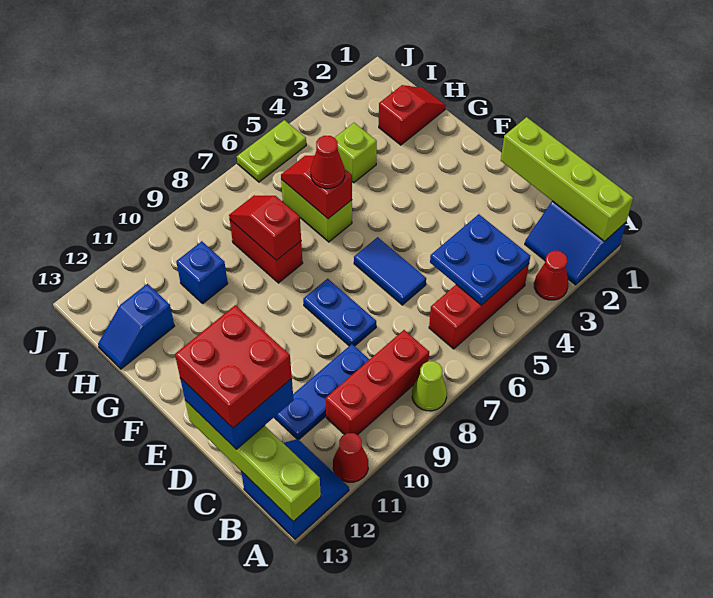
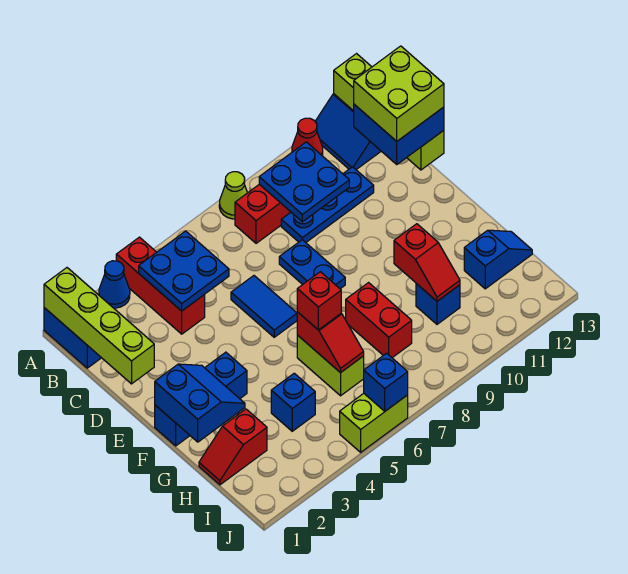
red 1x1 cone [534,251,568,300] -> blue 1x1 cone [99,261,130,308]
red 1x3 brick [429,264,529,349] -> red 1x3 brick turned to [116,237,205,334]
none -> blue 2x2 plate [259,142,349,222]
red 2x2 brick [175,305,292,428] -> lime 2x2 brick [354,46,444,141]
none -> blue 1x3 brick [155,352,247,446]
none -> blue 2x2 slope [155,364,245,442]
red 1x1 cone [311,136,345,188] -> red 1x1 brick [297,272,341,330]
red 1x2 slope [229,195,301,260] -> red 1x2 slope moved to [394,224,460,301]
lime 1x1 brick [335,123,377,183] -> blue 1x1 brick [271,373,315,431]
lime 1x2 plate [237,120,306,182] -> lime 1x2 brick [340,394,408,452]
none -> blue 1x1 brick [364,353,408,411]

